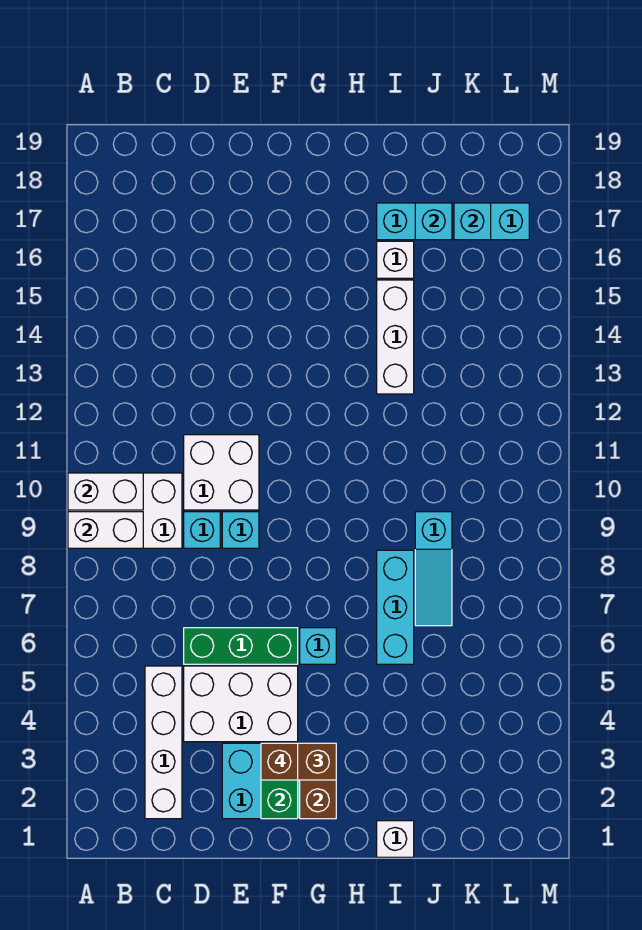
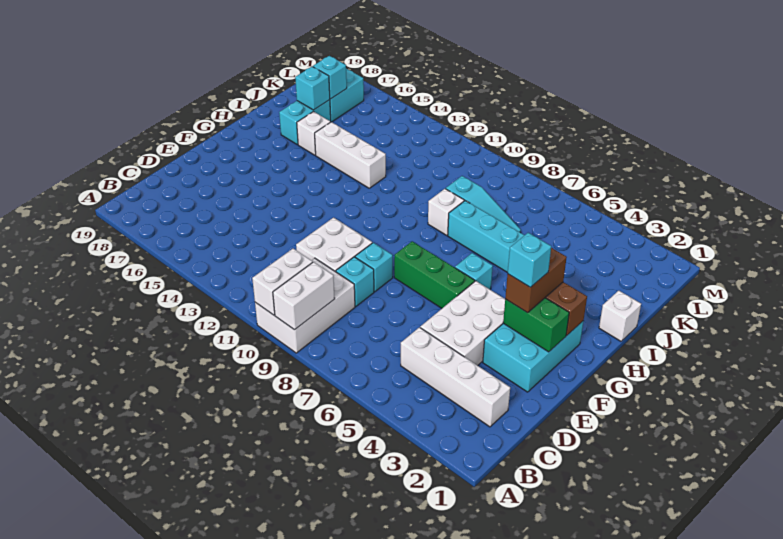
green 1x3 brick [184,628,298,664] -> green 1x3 brick turned to [394,241,475,308]
brown 1x1 brick [261,743,298,780] -> cyan 1x1 brick [508,233,551,287]
none -> white 1x1 brick [428,189,464,236]

